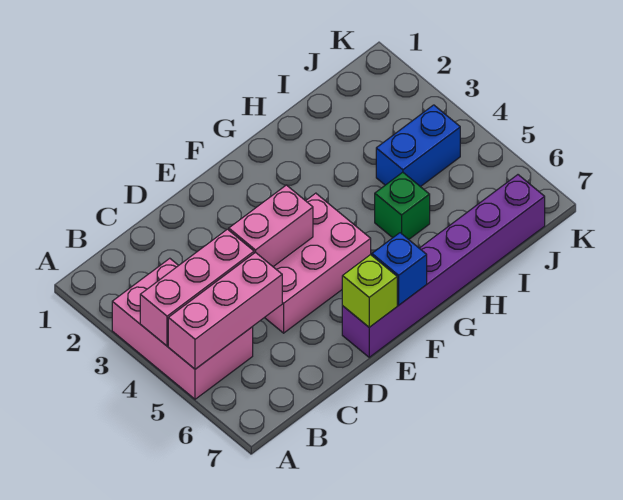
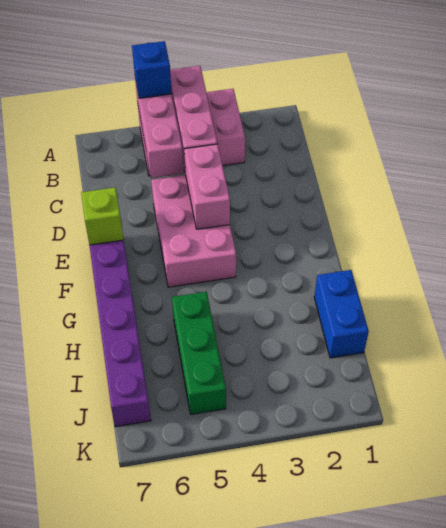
blue 1x1 brick [372,233,427,305] -> blue 1x1 brick moved to [132,41,172,98]
green 1x1 brick [375,172,430,239] -> green 1x3 brick [172,292,226,414]
blue 1x2 brick [376,105,460,187] -> blue 1x2 brick moved to [314,270,369,358]

